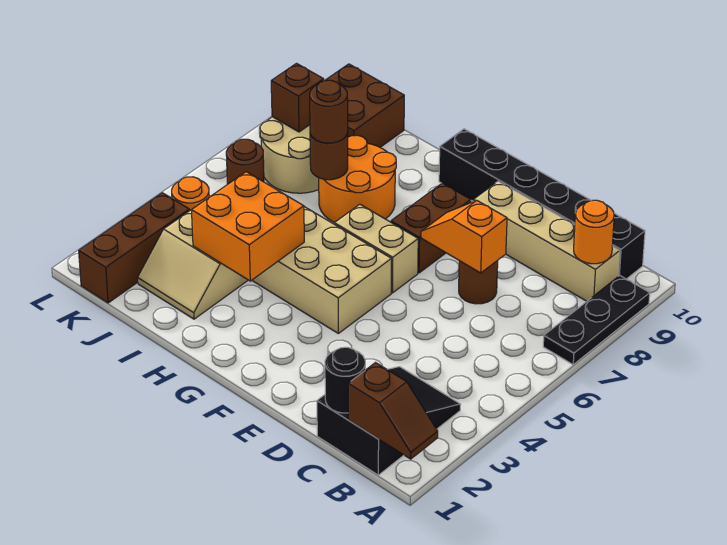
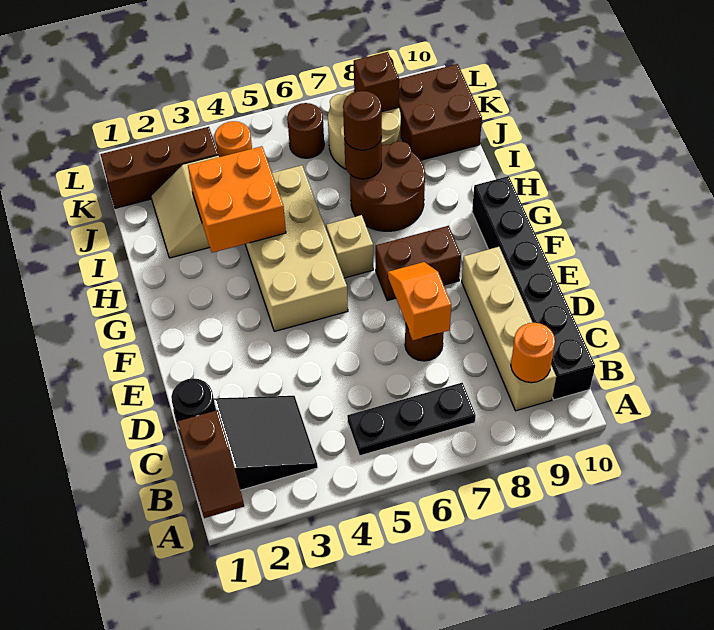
black 1x3 plate [543,276,650,365] -> black 1x3 plate moved to [347,383,476,456]
tan 1x2 brick [334,204,418,293] -> tan 1x1 brick [326,215,373,278]
orange 2x2 round brick [319,135,396,223] -> brown 2x2 round brick [350,141,425,231]

